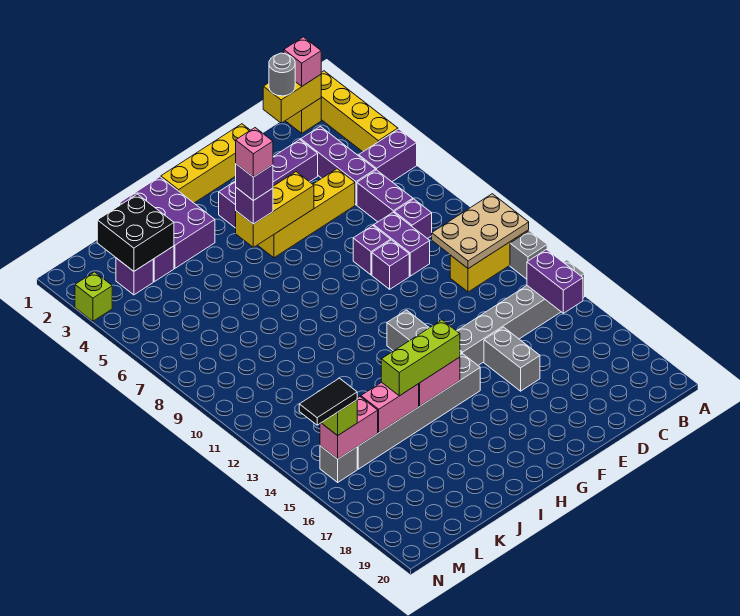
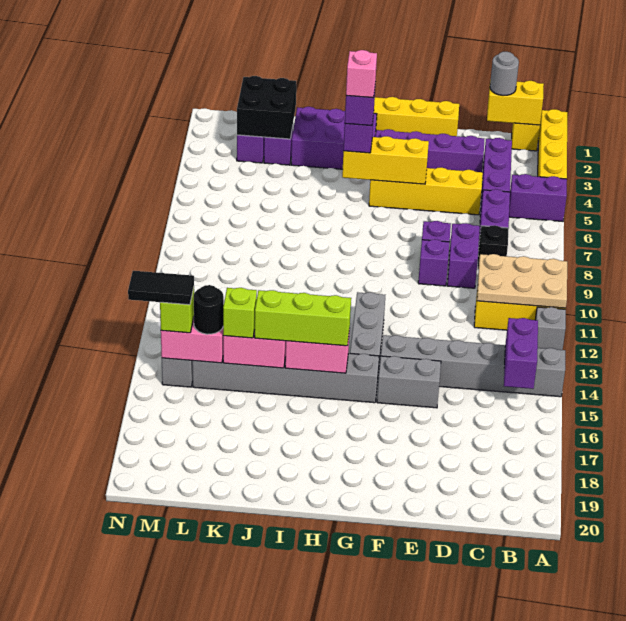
pink 1x1 brick [284,37,321,86] -> none
purple 1x1 brick [394,199,432,239] -> black 1x1 brick [478,225,509,270]
grey 1x2 brick [484,327,540,391] -> grey 1x2 brick turned to [377,356,441,408]
purple 2x3 brick [120,177,215,268] -> purple 2x3 brick turned to [291,107,377,169]
none -> black 1x1 round brick [194,285,224,334]
lime 1x1 brick [75,272,112,321] -> lime 1x1 brick moved to [223,288,257,338]

